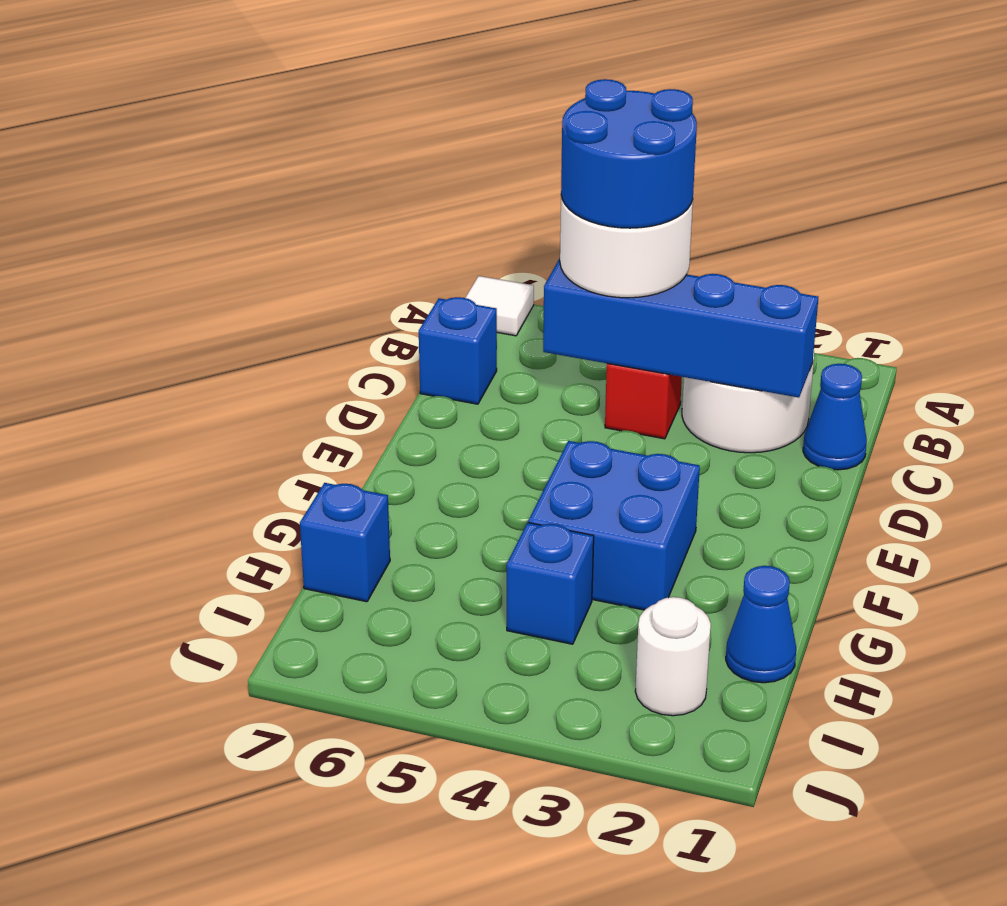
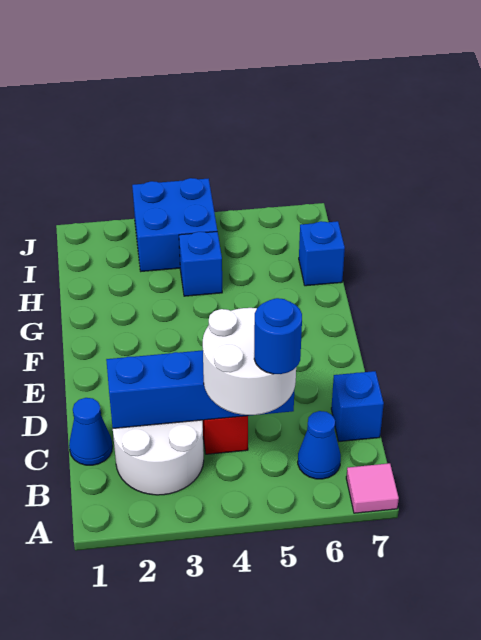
white 1x1 tile [465,276,534,336] -> pink 1x1 tile [346,463,399,513]
blue 2x2 round brick [561,79,697,228] -> blue 1x1 round brick [254,298,302,374]
blue 2x2 brick [528,441,700,610] -> blue 2x2 brick moved to [132,178,217,271]
blue 1x1 cone [726,566,796,683] -> blue 1x1 cone moved to [298,411,341,479]
white 1x1 round brick [635,597,711,716] -> none

